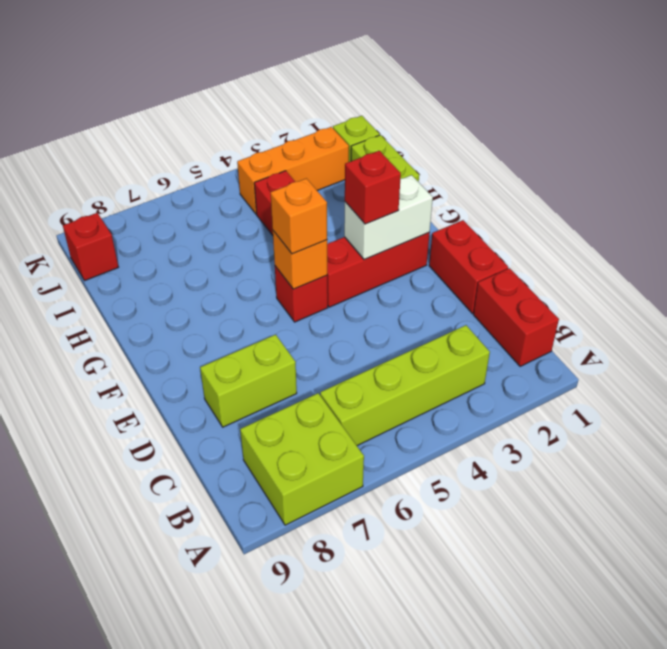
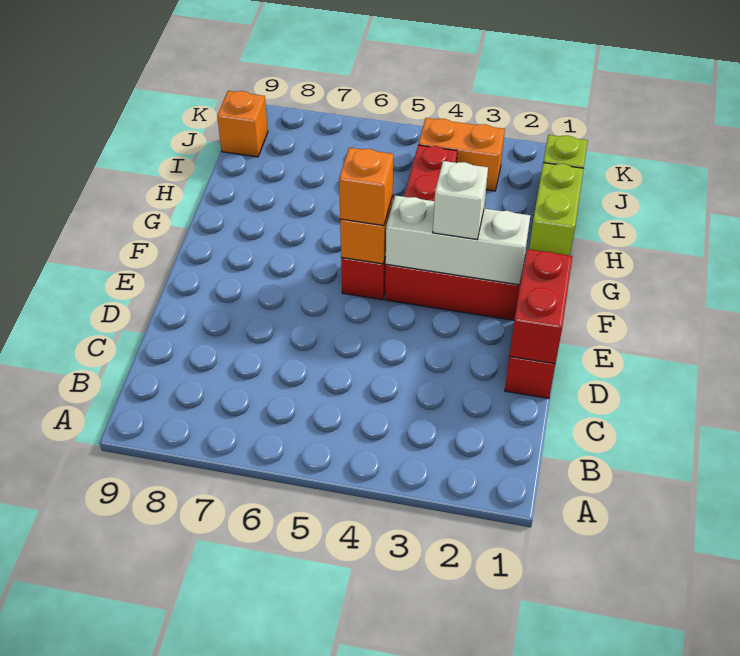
lime 2x2 brick [240,393,364,525] -> none
red 1x2 brick [473,268,559,366] -> red 1x2 brick moved to [510,249,572,364]
lime 1x4 brick [320,325,490,446] -> none
lime 1x2 brick [200,334,297,427] -> none
white 1x2 brick [344,175,433,260] -> white 1x3 brick [386,196,530,285]
red 1x1 brick [345,151,401,224] -> white 1x1 brick [433,161,488,239]
orange 1x3 brick [237,127,349,214] -> orange 1x2 brick [418,118,505,191]
red 1x1 brick [63,213,118,281] -> orange 1x1 brick [217,91,268,157]

